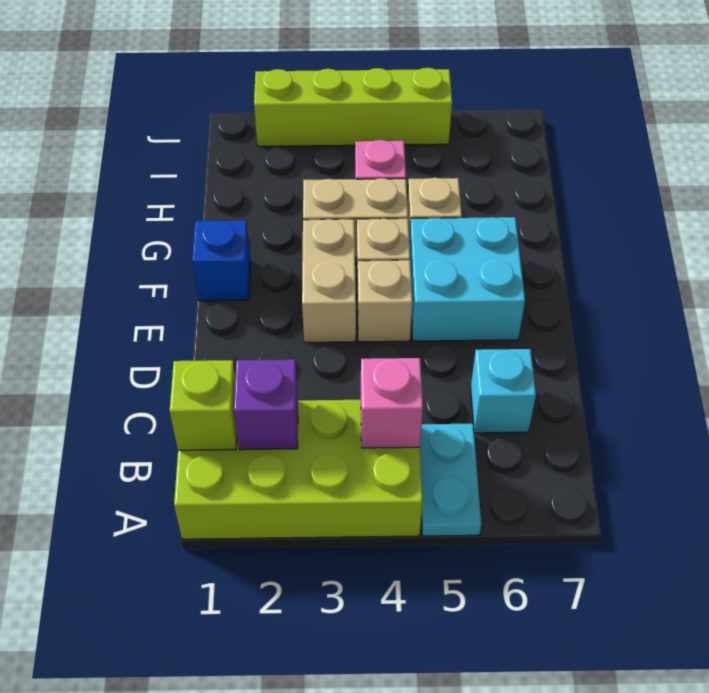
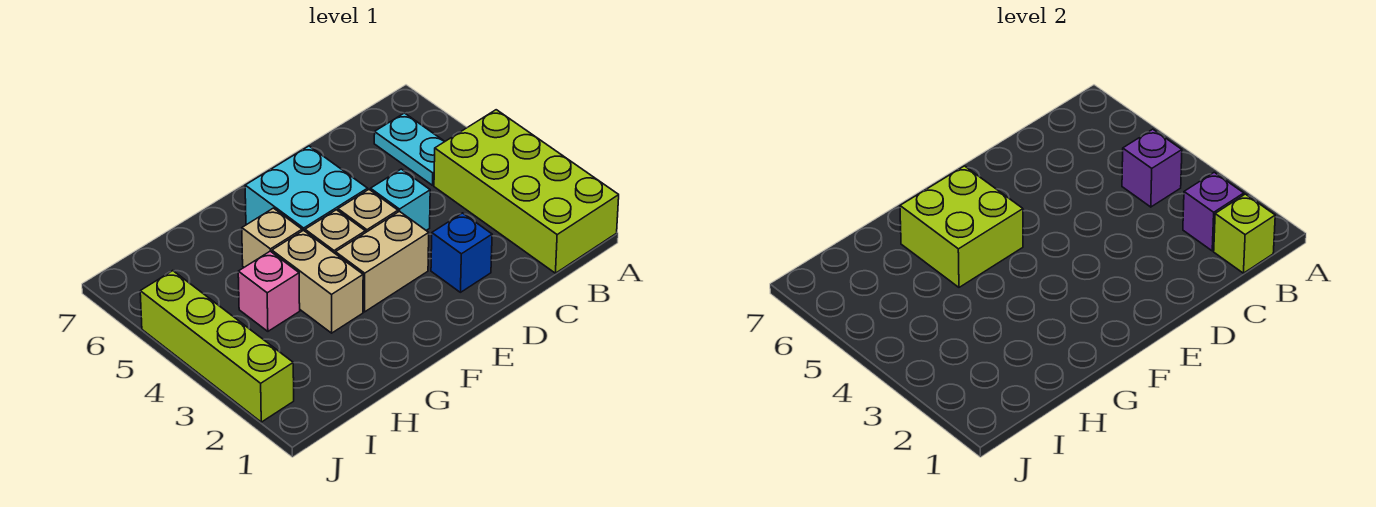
cyan 1x2 plate [420,424,481,536] -> cyan 1x2 plate turned to [374,113,445,185]
pink 1x1 brick [361,358,423,448] -> purple 1x1 brick [1122,129,1182,207]
cyan 1x1 brick [471,349,536,433] -> cyan 1x1 brick moved to [371,169,430,231]
blue 1x1 brick [192,220,251,301] -> blue 1x1 brick moved to [431,213,492,292]
none -> lime 2x2 brick [900,166,1023,287]

